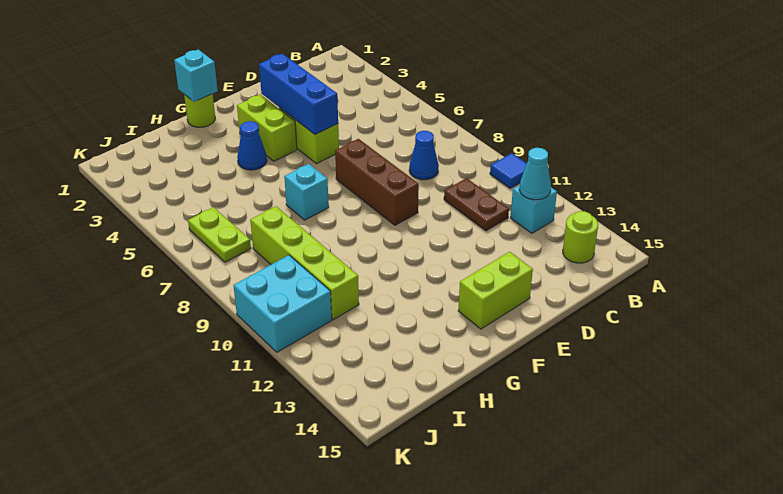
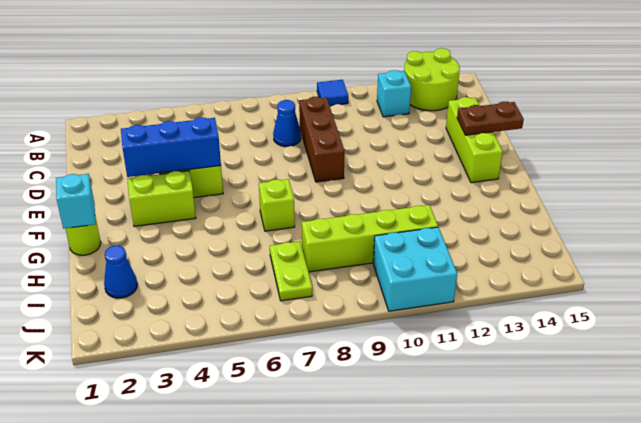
cyan 1x1 cone [519,148,551,200] -> none
lime 1x1 round brick [563,211,598,263] -> lime 2x2 round brick [404,48,460,111]
brown 1x2 plate [444,178,509,231] -> brown 1x2 plate moved to [457,102,524,135]
brown 1x3 brick [335,139,419,225] -> brown 1x3 brick turned to [299,97,344,182]
lime 1x2 brick [458,252,533,329] -> lime 1x3 brick [446,97,503,183]
blue 1x1 cone [237,121,267,170] -> blue 1x1 cone moved to [104,246,137,298]
cyan 1x1 brick [284,164,329,220] -> lime 1x1 brick [259,179,295,231]
lime 1x2 plate [188,207,251,262] -> lime 1x2 plate turned to [270,241,312,301]

